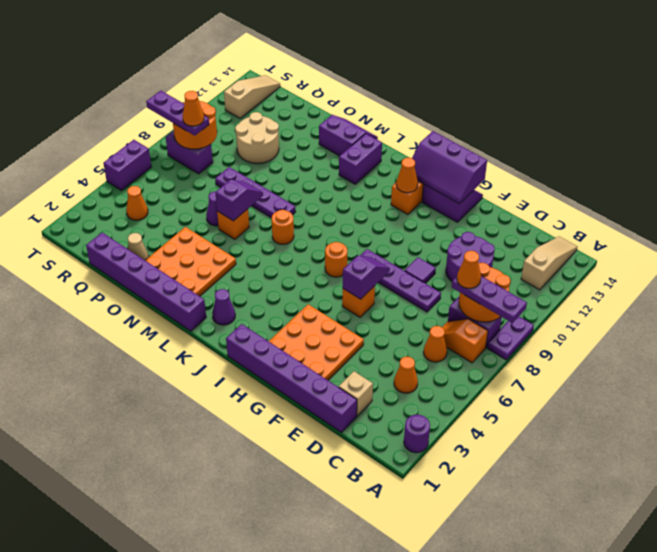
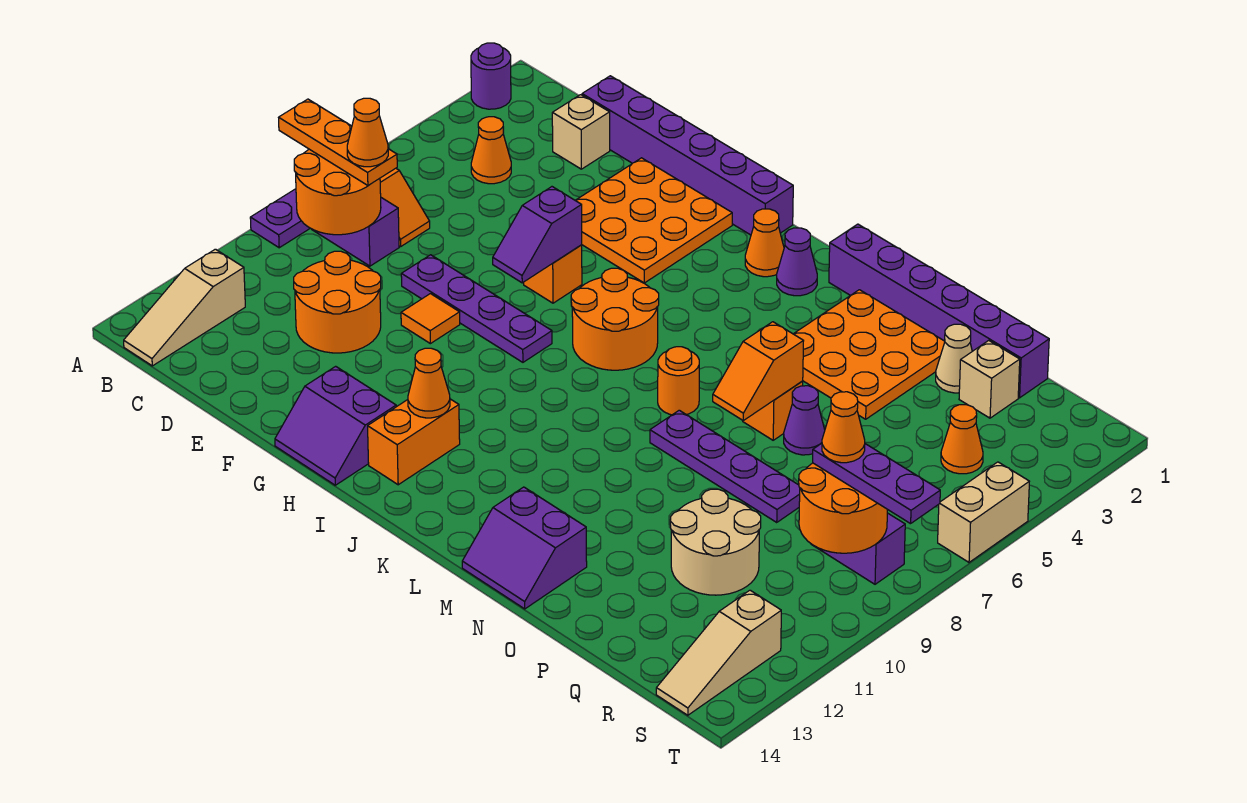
purple 1x3 plate [452,276,527,323] -> orange 1x3 plate [279,99,397,186]
orange 1x1 cone [424,326,447,362] -> orange 1x1 cone moved to [745,209,784,277]
purple 2x2 round brick [446,232,495,281] -> orange 2x2 round brick [294,251,381,353]
purple 1x1 tile [405,257,436,283] -> orange 1x1 tile [401,294,460,344]
purple 2x3 slope [412,131,487,203] -> none
orange 1x1 round brick [325,242,347,277] -> orange 2x2 round brick [571,268,659,370]
purple 1x2 brick [339,134,382,184] -> none
purple 1x2 slope [215,179,263,221] -> orange 1x2 slope [713,322,803,420]
none -> tan 1x1 brick [959,340,1020,418]
purple 1x2 brick [103,140,151,190] -> tan 1x2 brick [938,462,1029,562]

